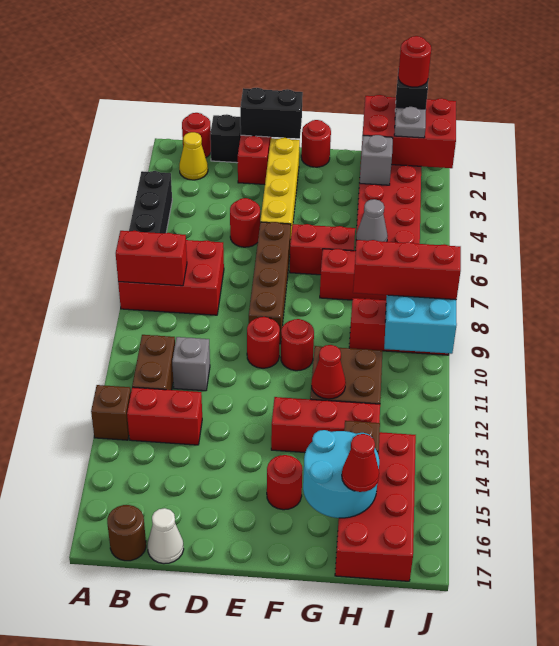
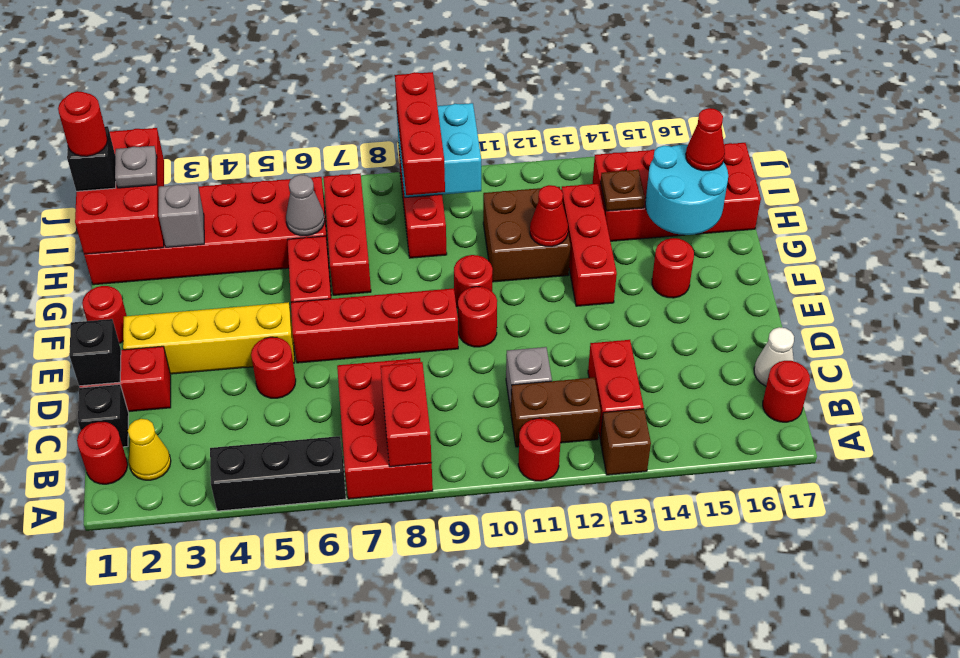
none -> red 1x1 round brick [518,418,561,481]
brown 1x1 round brick [107,505,146,561] -> red 1x1 round brick [763,361,810,422]
black 1x2 brick [240,88,303,139] -> black 1x1 brick [69,319,121,386]
brown 1x4 brick [249,222,291,344] -> red 1x4 brick [291,288,458,363]

